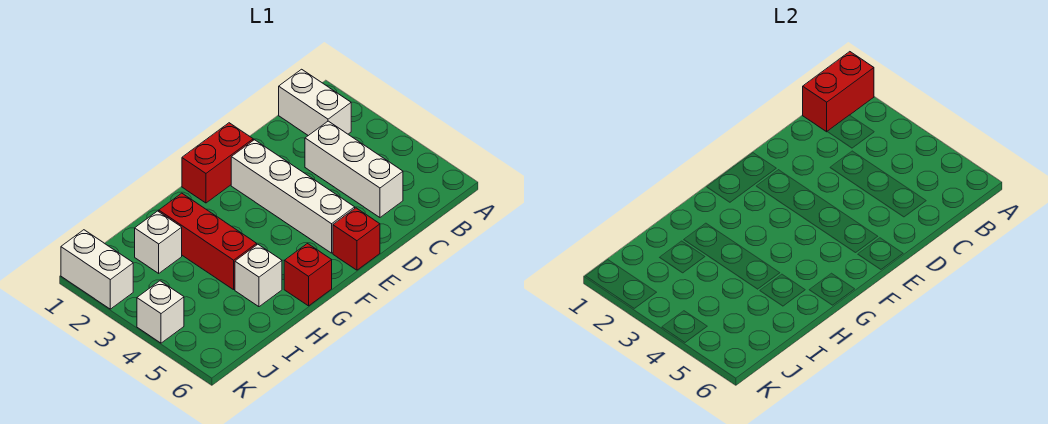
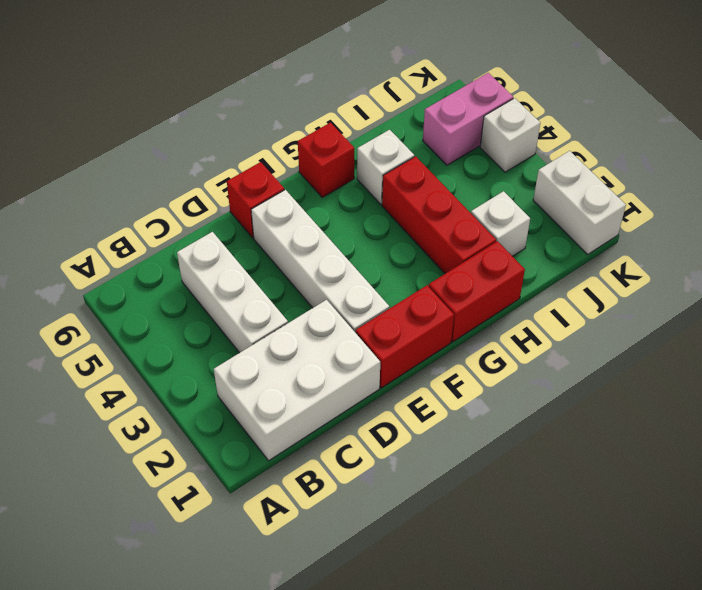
red 1x2 brick [803,52,874,132] -> red 1x2 brick moved to [429,241,525,342]
white 1x2 brick [279,69,351,136] -> white 2x3 brick [214,300,380,461]
none -> pink 1x2 brick [423,73,513,165]

